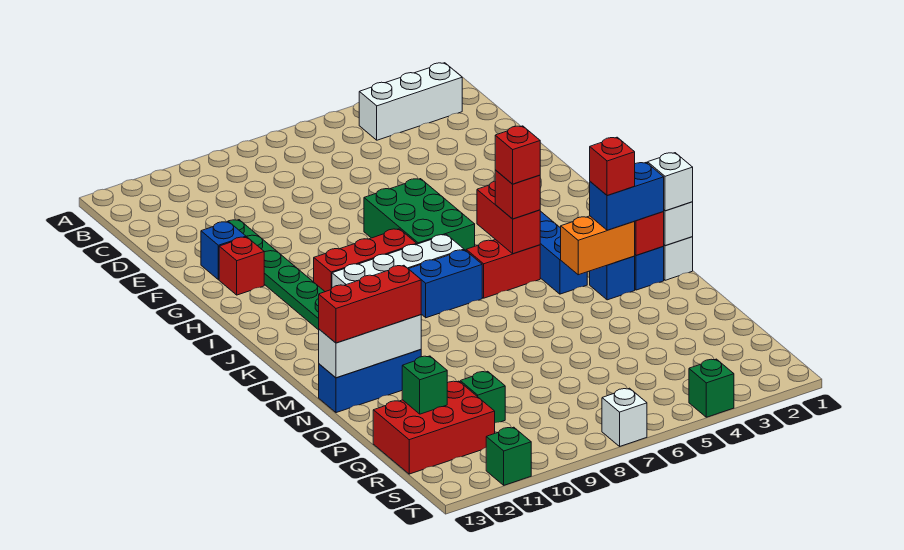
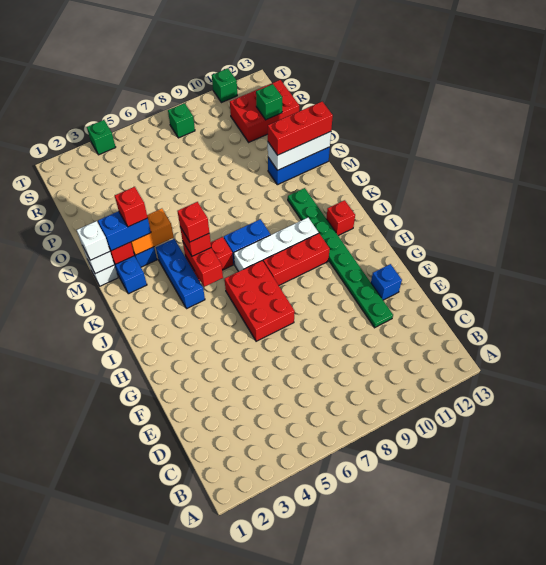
white 1x3 brick [359,63,462,140] -> none
green 2x3 brick [364,179,475,250] -> red 2x3 brick [225,261,295,341]
red 1x1 brick [219,237,264,295] -> red 1x1 brick moved to [326,200,355,236]
green 1x1 brick [460,371,505,423] -> green 1x1 brick moved to [168,103,195,138]
white 1x1 brick [602,388,647,446] -> none

